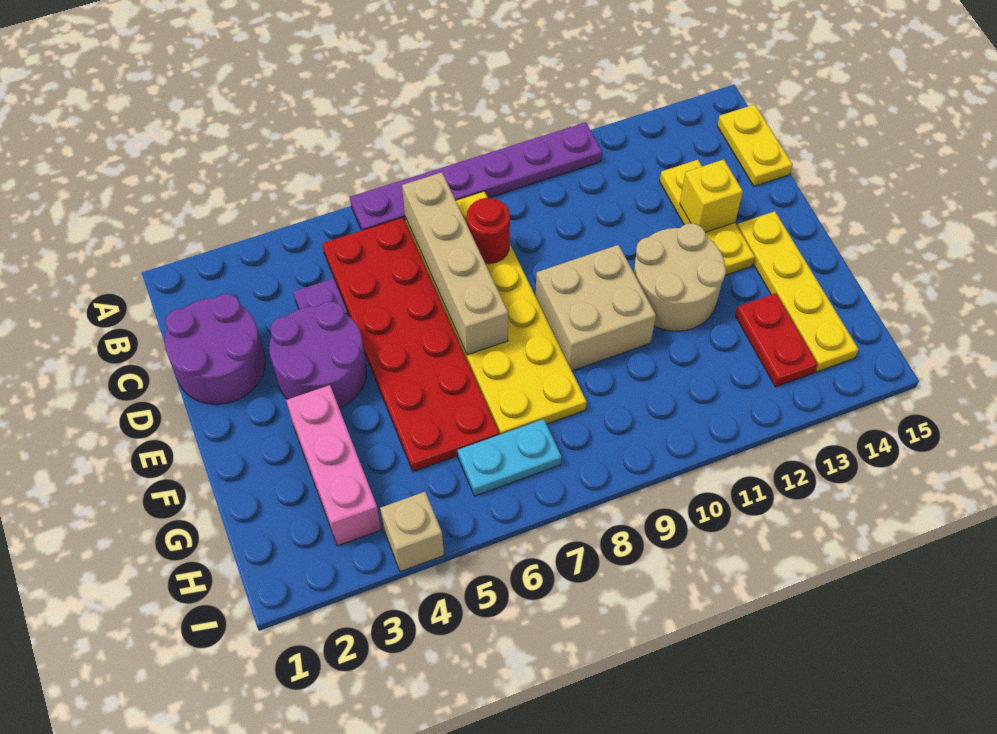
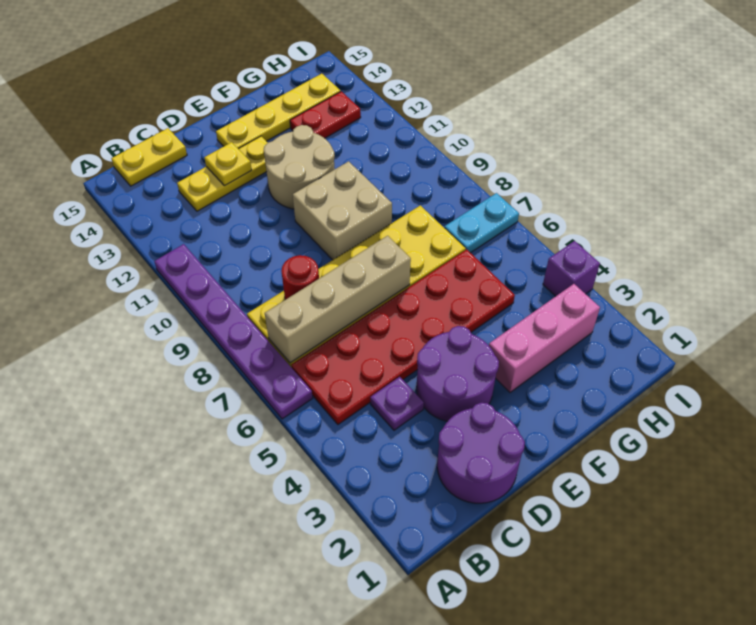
yellow 1x1 brick [680,160,743,233] -> yellow 1x1 plate [204,142,252,186]
cyan 1x2 plate [458,419,562,496] -> cyan 1x2 plate turned to [444,193,519,253]
tan 1x1 brick [380,492,444,572] -> purple 1x1 brick [543,241,600,296]

